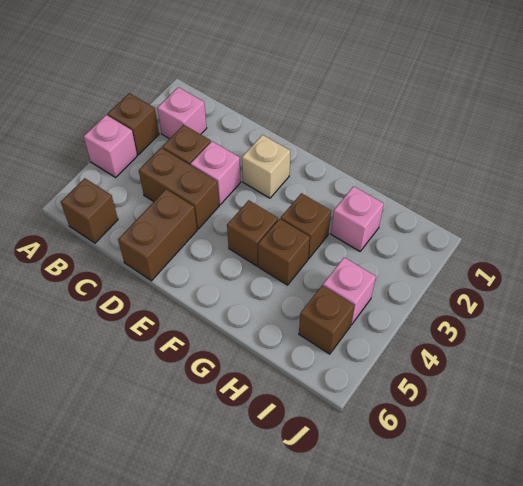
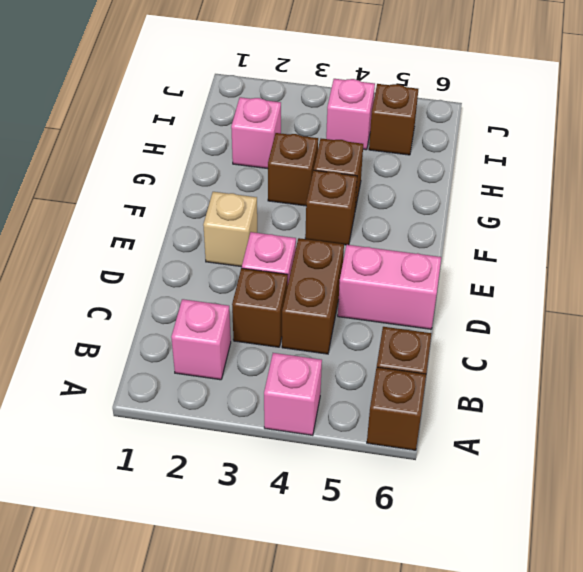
brown 1x1 brick [108,93,159,155] -> brown 1x1 brick moved to [367,367,426,450]
brown 1x2 brick [118,189,197,281] -> pink 1x2 brick [338,245,441,329]

